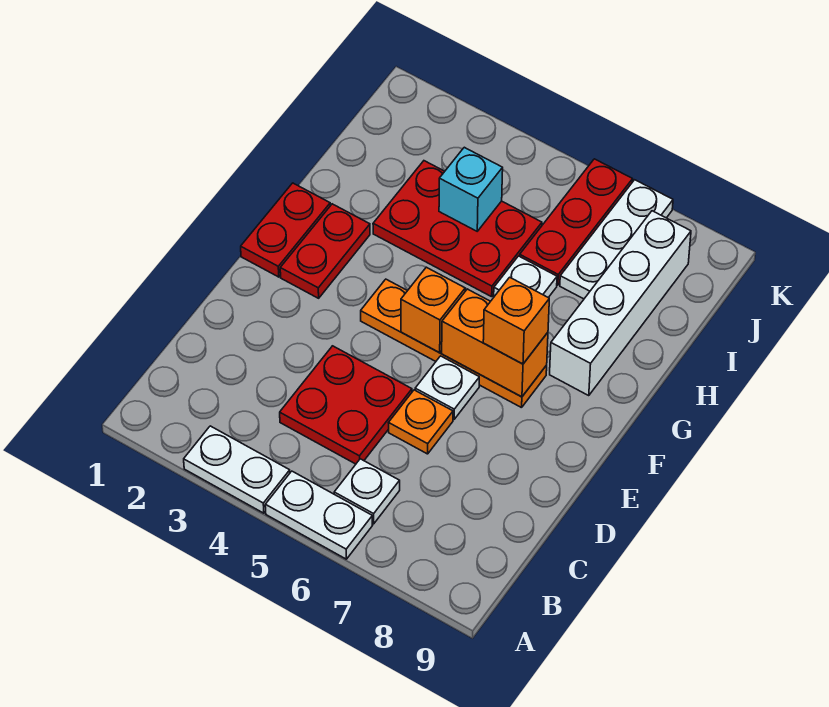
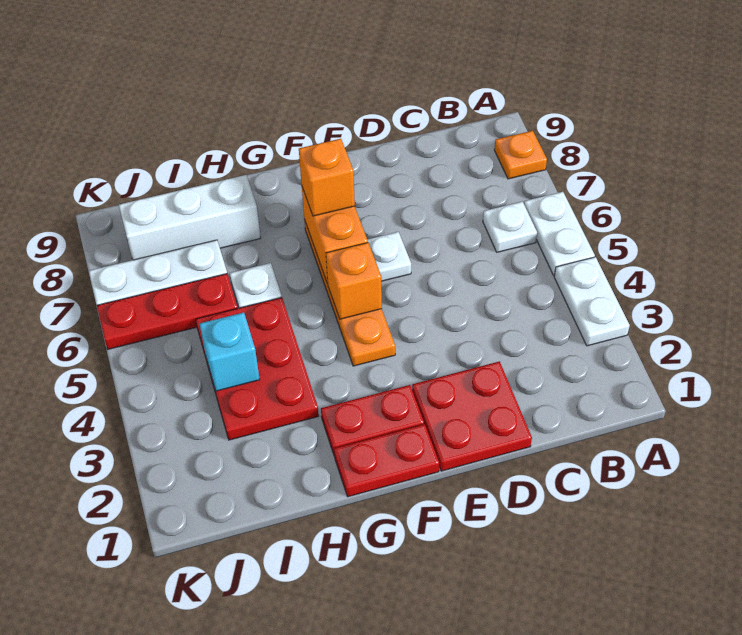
red 2x2 plate [280,346,412,464] -> red 2x2 plate moved to [412,361,532,471]
orange 1x1 plate [389,390,453,454] -> orange 1x1 plate moved to [494,131,547,179]
white 1x4 brick [550,211,691,395] -> white 1x3 brick [119,175,261,260]

